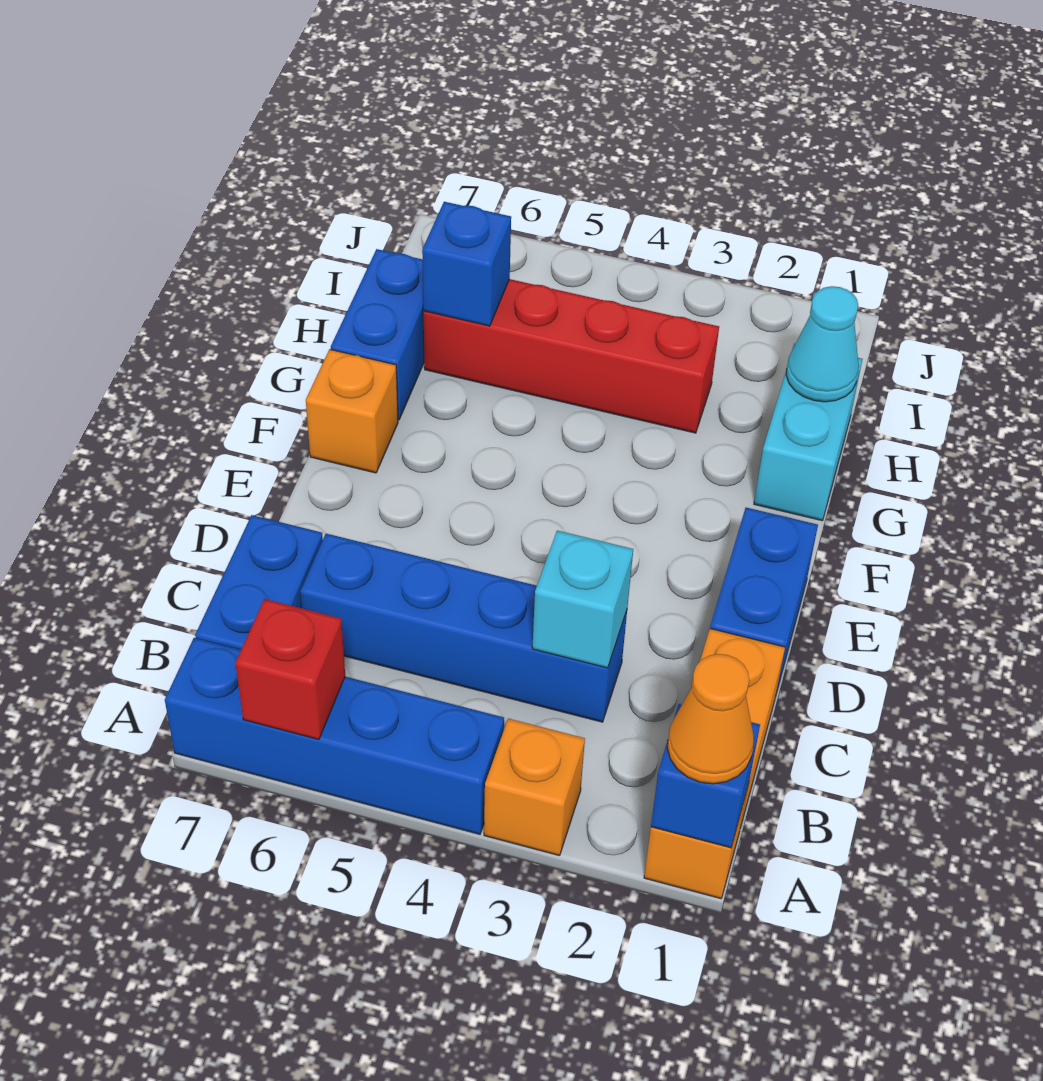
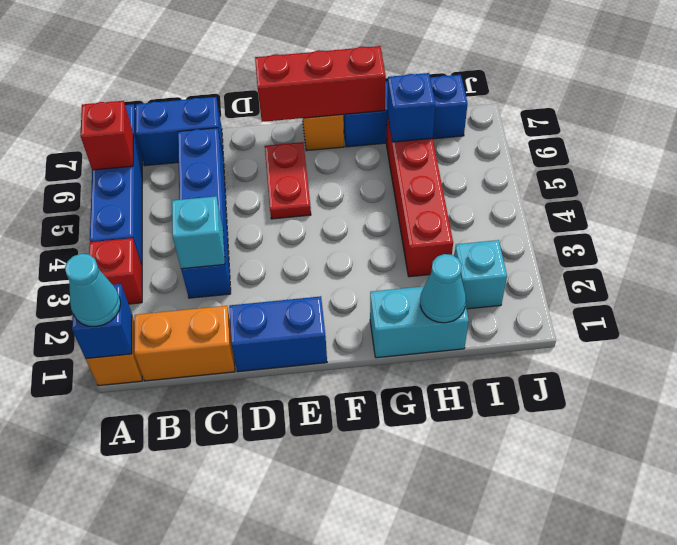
orange 1x1 cone [667,654,754,784] -> cyan 1x1 cone [65,254,121,327]
orange 1x1 brick [484,719,585,856] -> red 1x1 brick [89,238,142,304]
none -> red 1x2 plate [265,142,311,219]
none -> red 1x3 brick [255,46,386,122]
blue 1x2 brick [331,249,424,420] -> blue 1x3 brick [343,75,468,147]
none -> cyan 1x1 brick [454,240,507,309]

